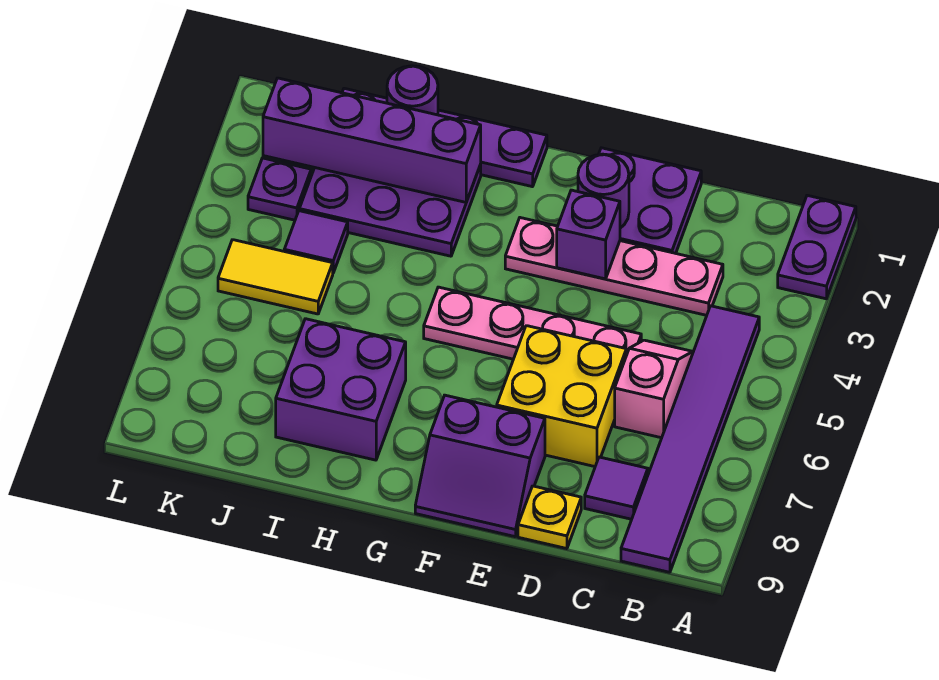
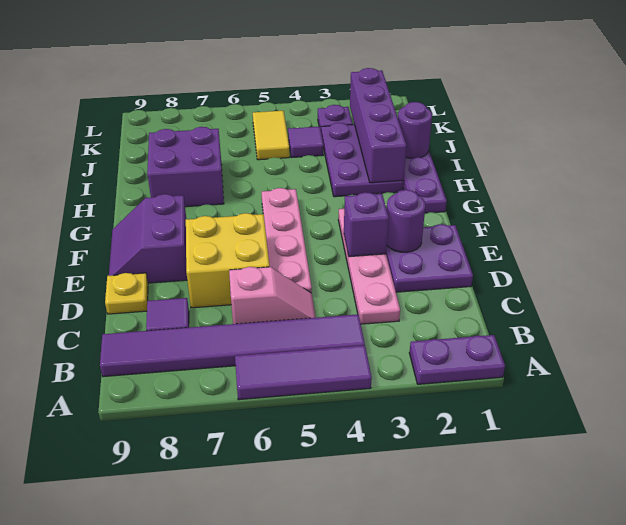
none -> purple 1x3 tile [235,345,372,400]

